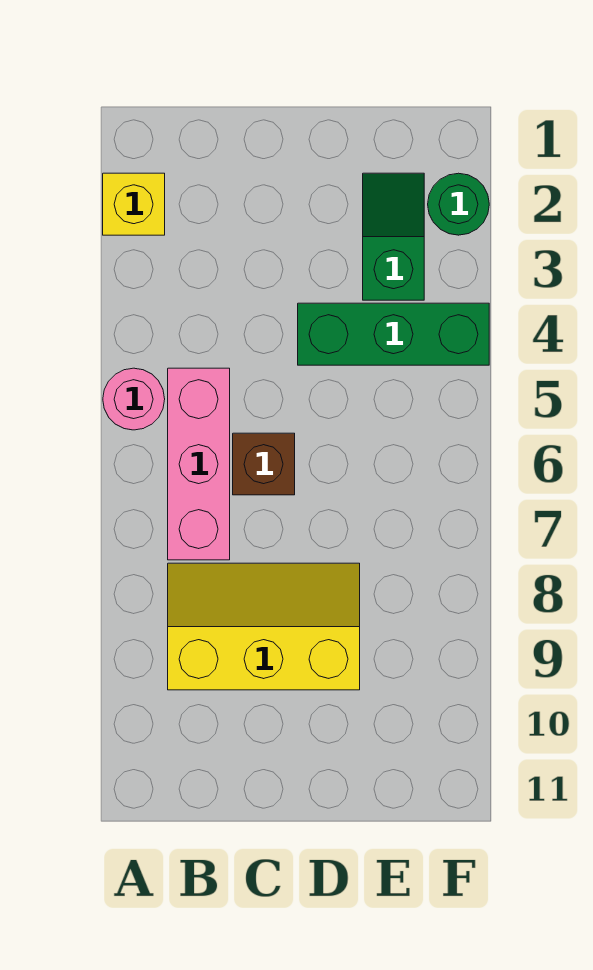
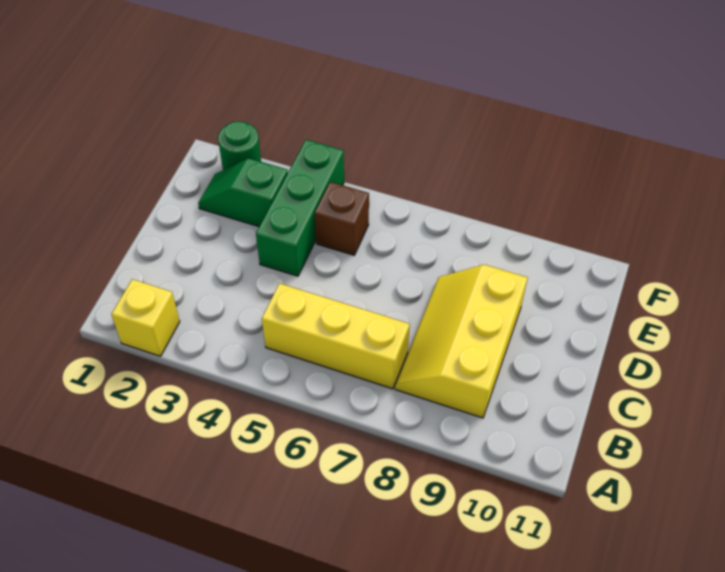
pink 1x1 round brick [103,368,165,430] -> none
pink 1x3 brick [168,368,230,560] -> yellow 1x3 brick [262,283,410,389]
brown 1x1 brick [233,433,295,495] -> brown 1x1 brick moved to [315,182,369,255]

